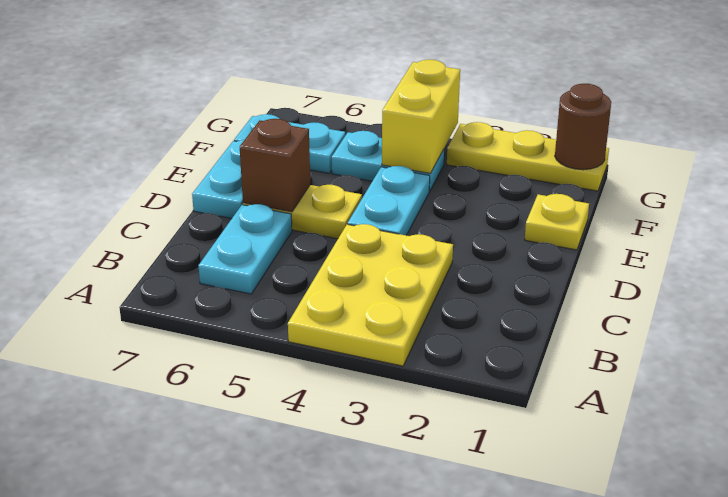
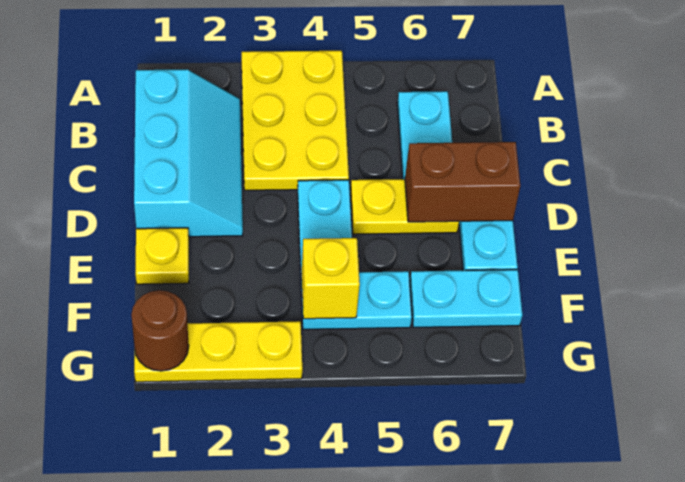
none -> cyan 2x3 slope [134,69,243,237]
brown 1x1 brick [240,119,310,212] -> brown 1x2 brick [405,142,520,222]
yellow 1x2 brick [382,60,460,173] -> yellow 1x1 brick [301,238,360,319]

